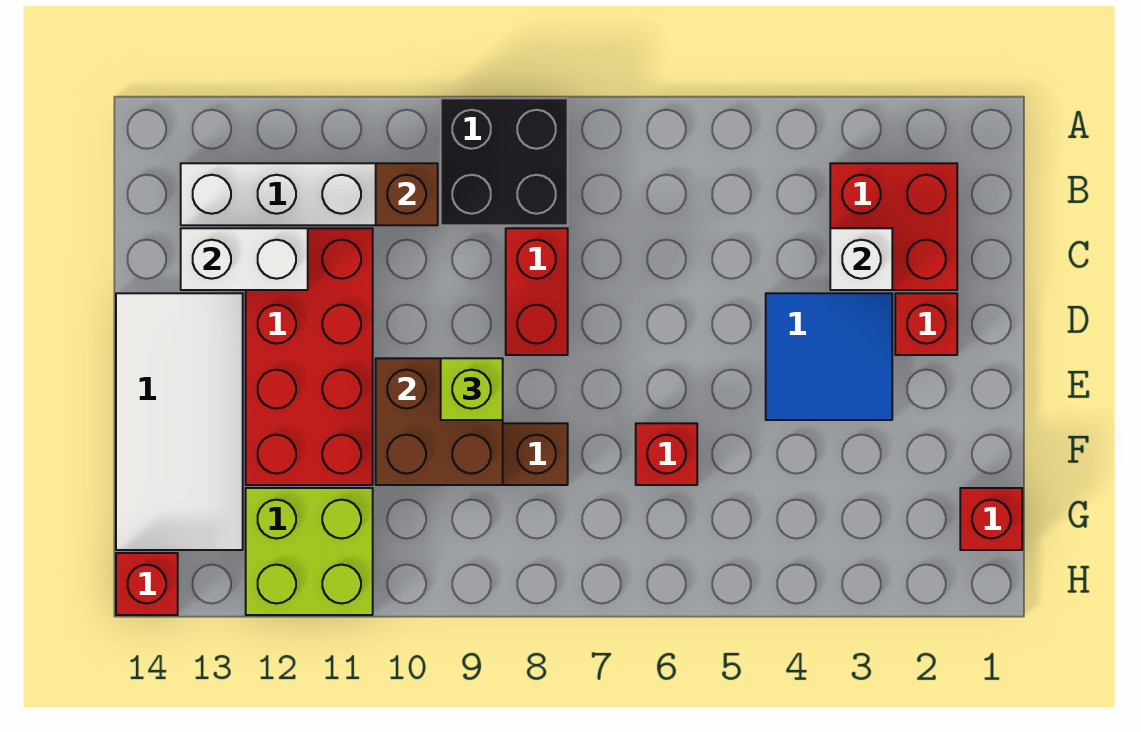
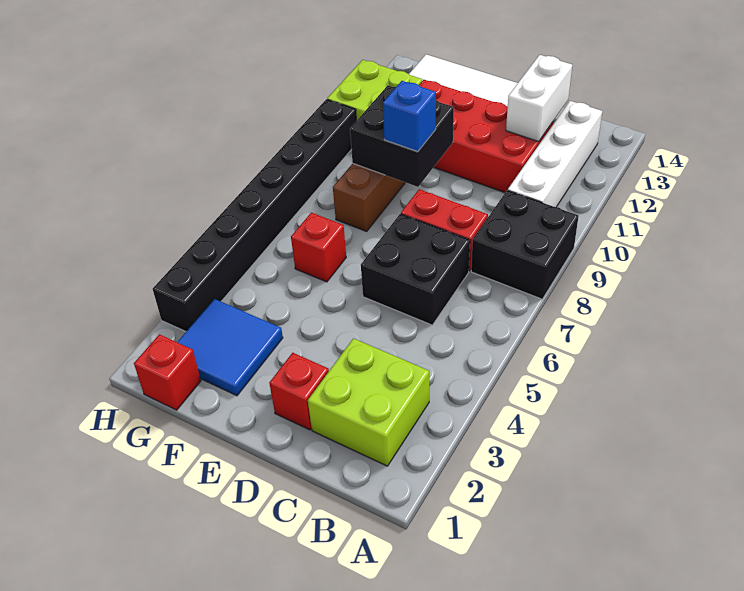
red 2x2 brick [830,163,957,290] -> lime 2x2 brick [308,338,429,466]
brown 1x1 brick [376,163,438,225] -> none
white 1x1 brick [830,228,892,290] -> none
none -> black 2x2 brick [361,214,470,325]
blue 2x2 tile [766,293,892,420] -> blue 2x2 tile moved to [177,299,283,396]
brown 2x2 brick [376,358,503,485] -> black 2x2 brick [350,85,454,187]
lime 1x1 brick [441,358,503,420] -> blue 1x1 brick [383,81,436,152]
none -> black 1x8 brick [153,99,357,331]
red 1x1 brick [116,553,178,615] -> none

